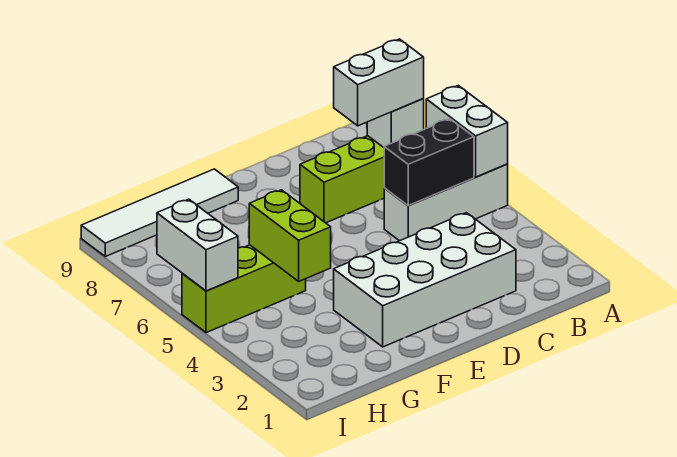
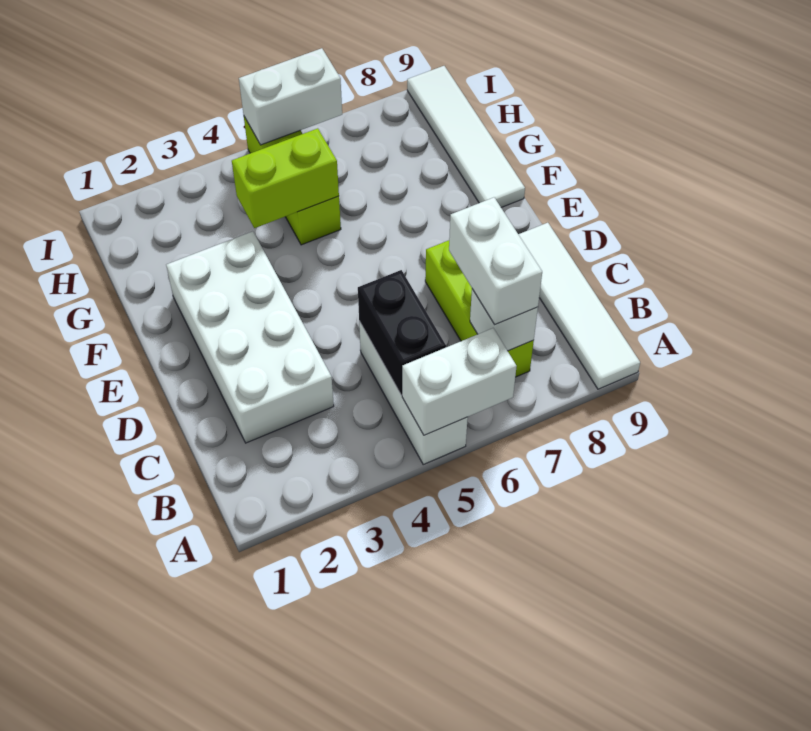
none -> white 1x4 tile [518,223,640,389]

